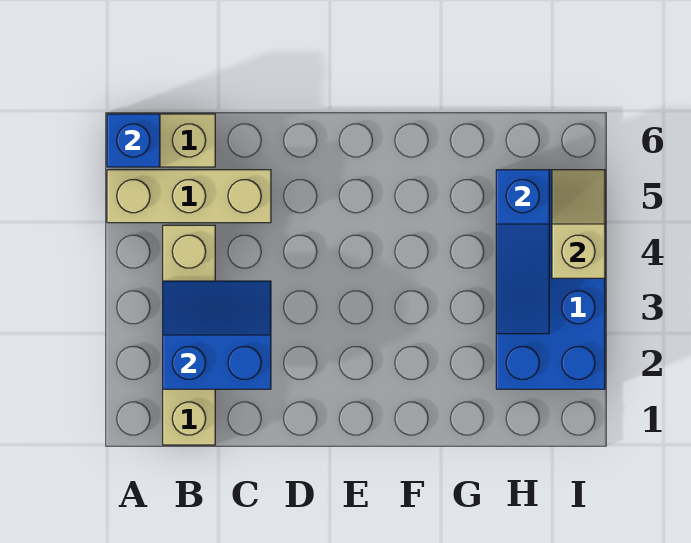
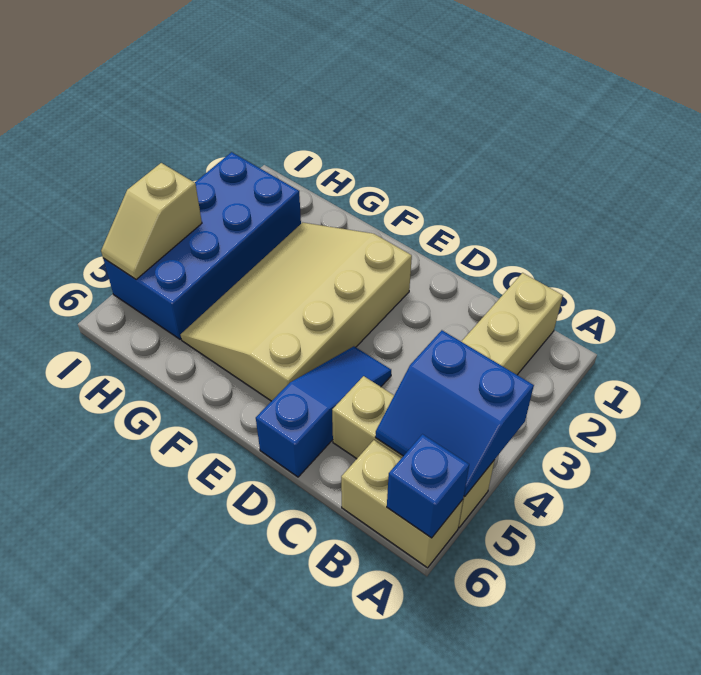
blue 2x2 slope [163,281,271,389] -> blue 2x2 slope moved to [375,330,534,497]
none -> tan 3x4 slope [181,222,412,401]
blue 1x3 slope [496,170,549,334] -> blue 1x3 slope moved to [256,346,391,477]

